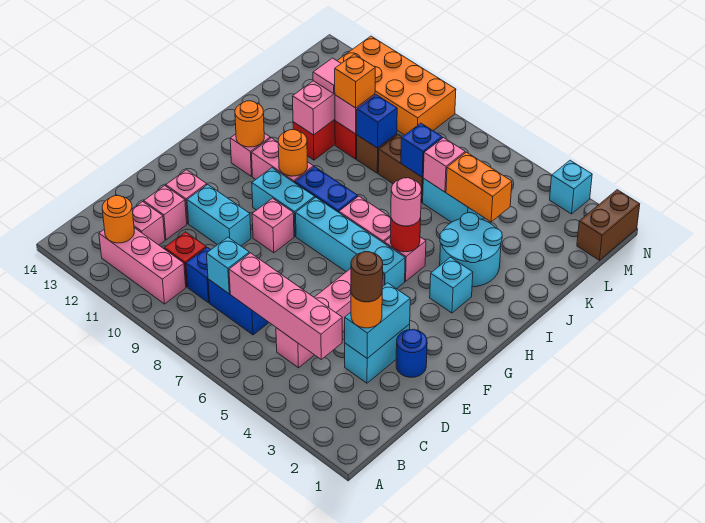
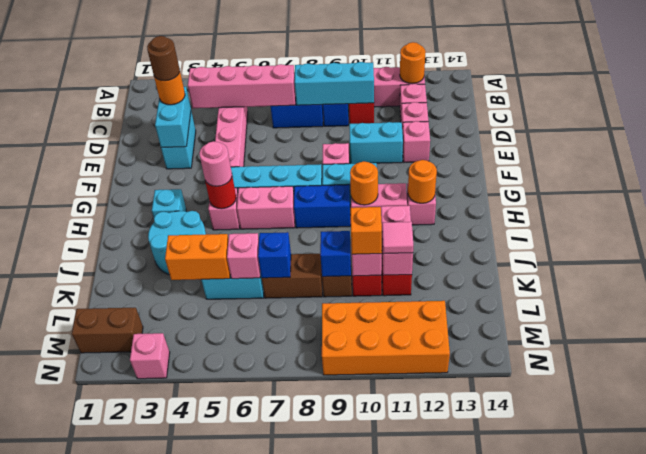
cyan 1x1 brick [207,237,249,294] -> cyan 1x3 brick [295,62,374,105]
blue 1x1 round brick [396,329,427,377] -> none
brown 1x2 brick [577,190,640,260] -> brown 1x2 brick turned to [72,308,143,353]
cyan 1x1 brick [550,160,592,214] -> pink 1x1 brick [130,333,170,379]

